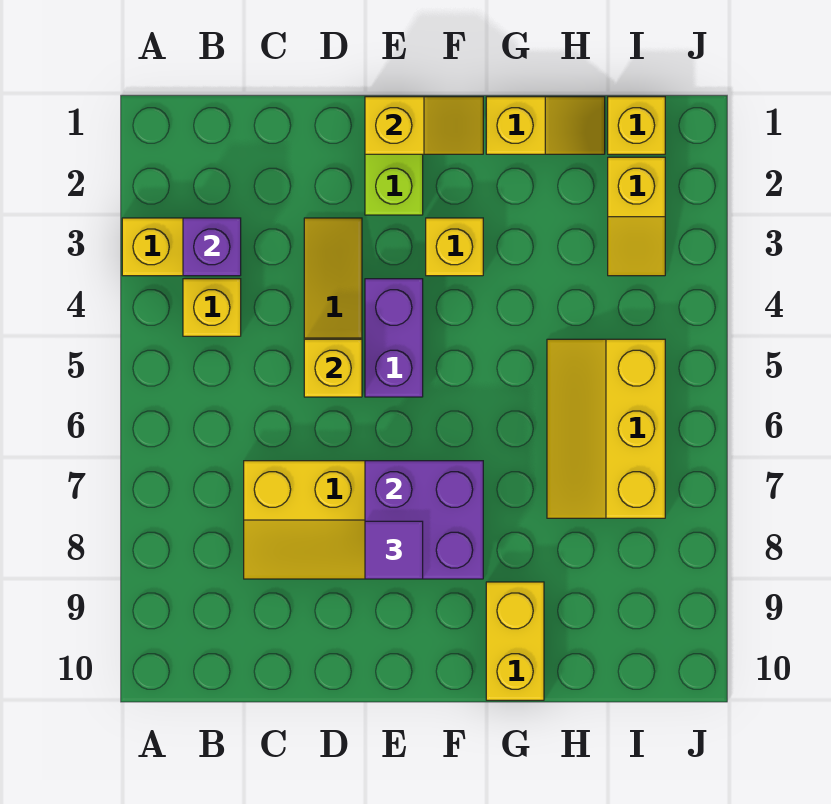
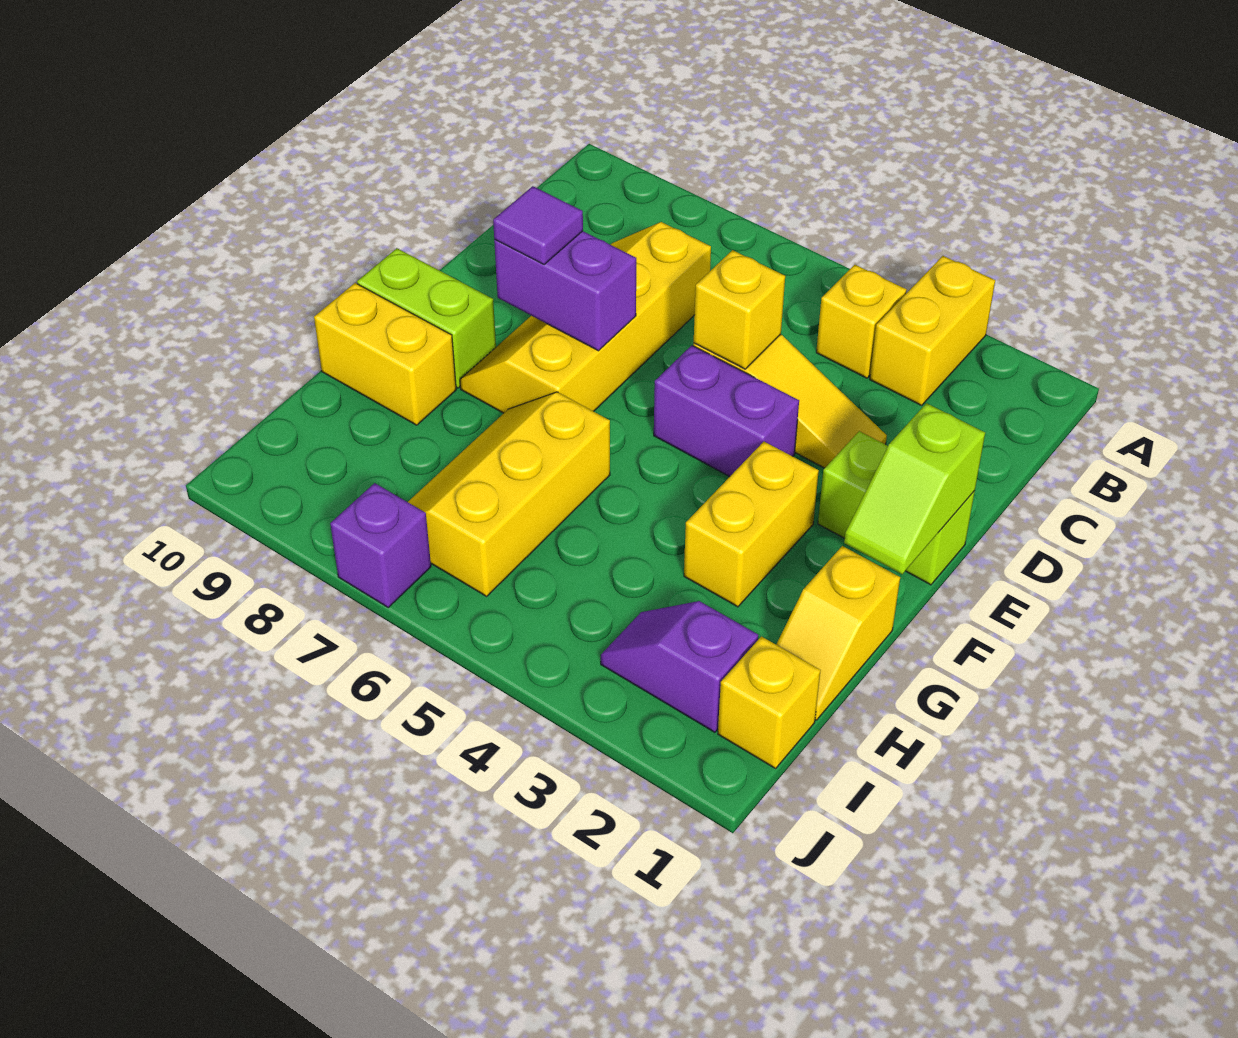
purple 1x1 brick [183,218,241,276] -> purple 1x1 brick moved to [330,483,431,607]
yellow 1x2 slope [365,97,483,154] -> lime 1x2 slope [844,403,985,574]
purple 2x2 brick [365,461,483,579] -> purple 1x2 brick [494,231,636,351]
yellow 1x1 brick [426,218,483,276] -> yellow 1x2 brick [684,442,819,607]
none -> lime 1x2 brick [357,248,496,388]
yellow 2x3 slope [547,339,665,518] -> yellow 2x3 slope turned to [408,392,610,596]
yellow 1x2 slope [608,157,665,276] -> purple 1x2 slope [601,601,758,732]

